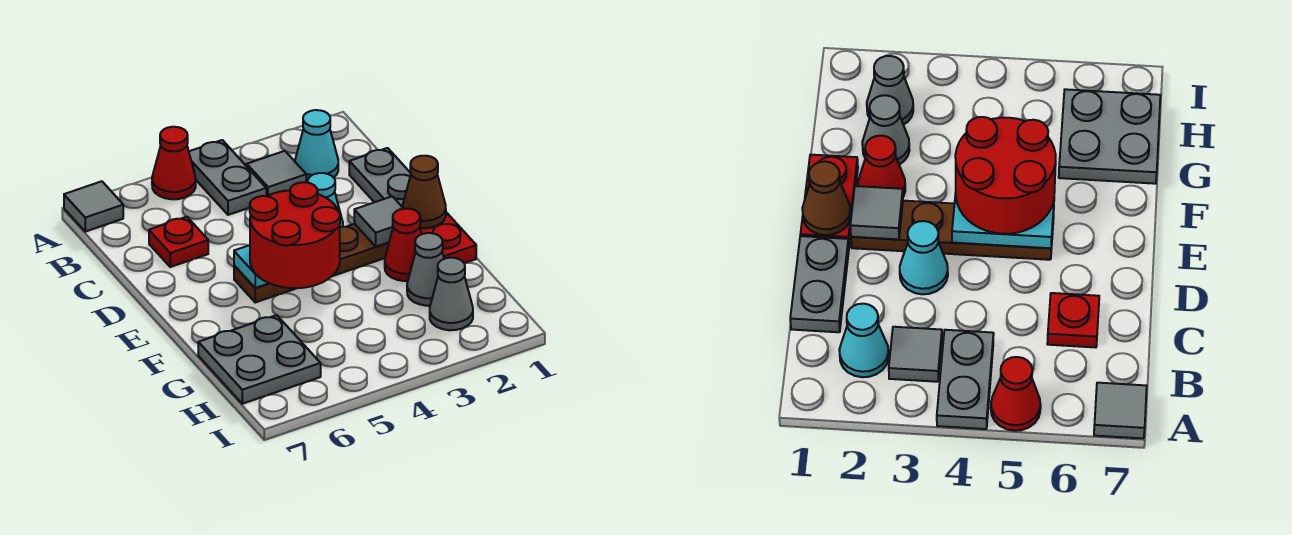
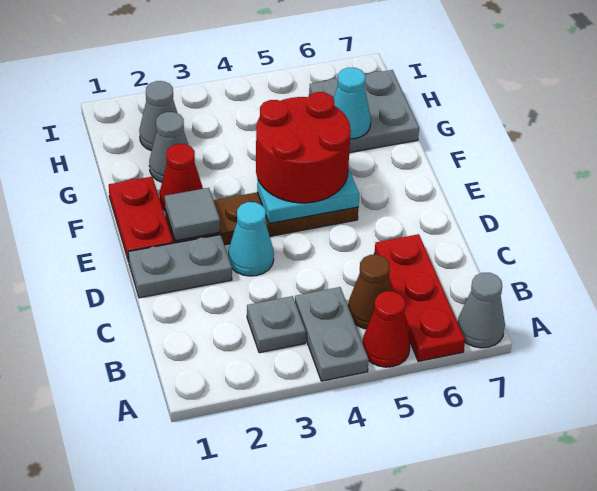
grey 1x1 tile [64,181,123,232] -> grey 1x1 cone [458,273,505,348]
cyan 1x1 cone [295,110,338,182] -> cyan 1x1 cone moved to [334,68,371,139]
grey 1x1 tile [247,151,306,196] -> grey 1x1 plate [247,296,306,353]
grey 1x2 plate [349,148,411,206] -> grey 1x2 plate turned to [128,235,232,298]
red 1x1 plate [149,217,208,267] -> red 1x3 plate [374,234,465,362]
brown 1x1 cone [402,156,446,228] -> brown 1x1 cone moved to [348,255,392,329]

